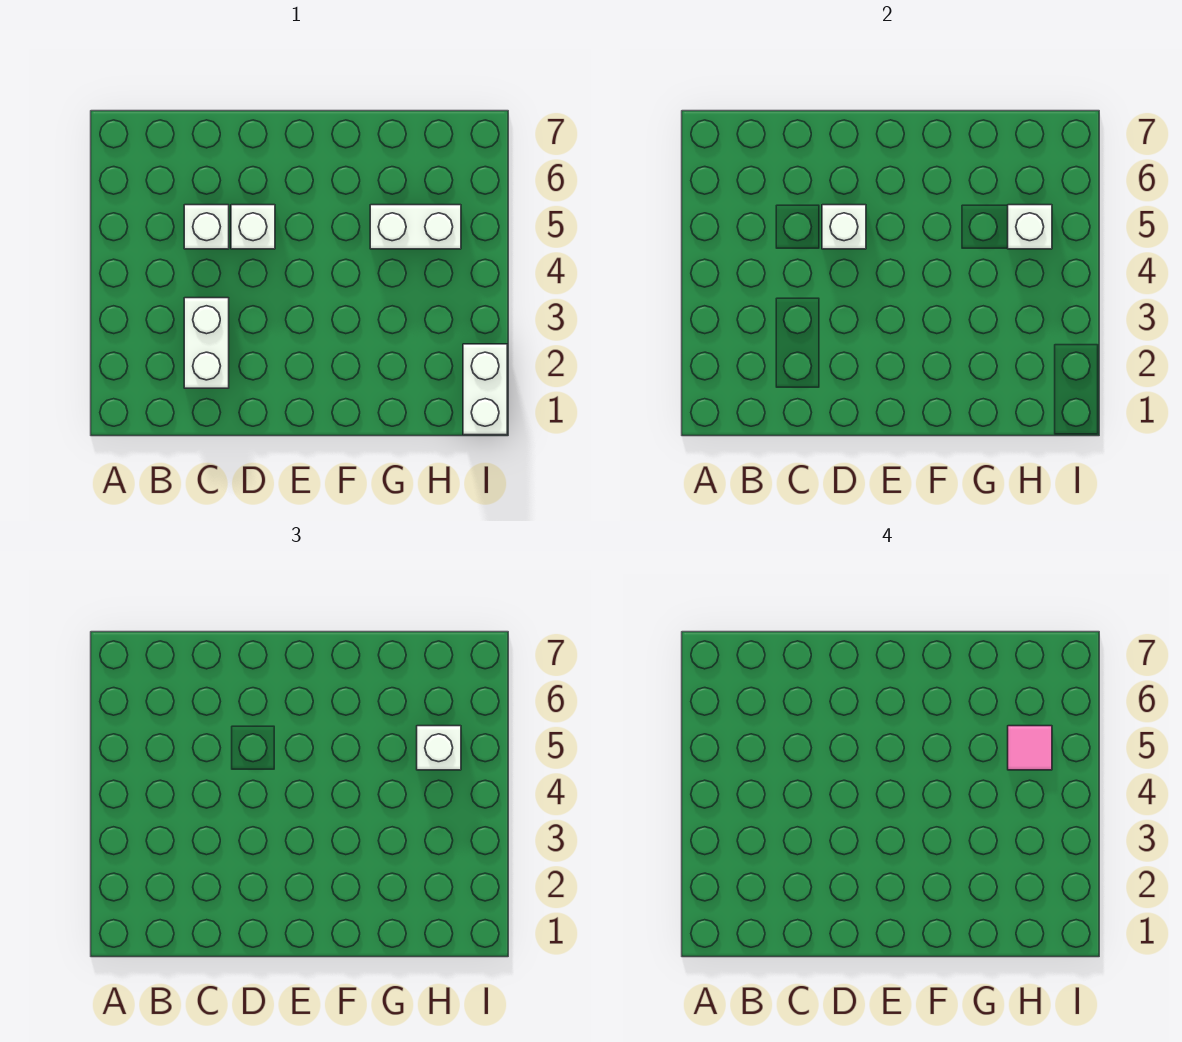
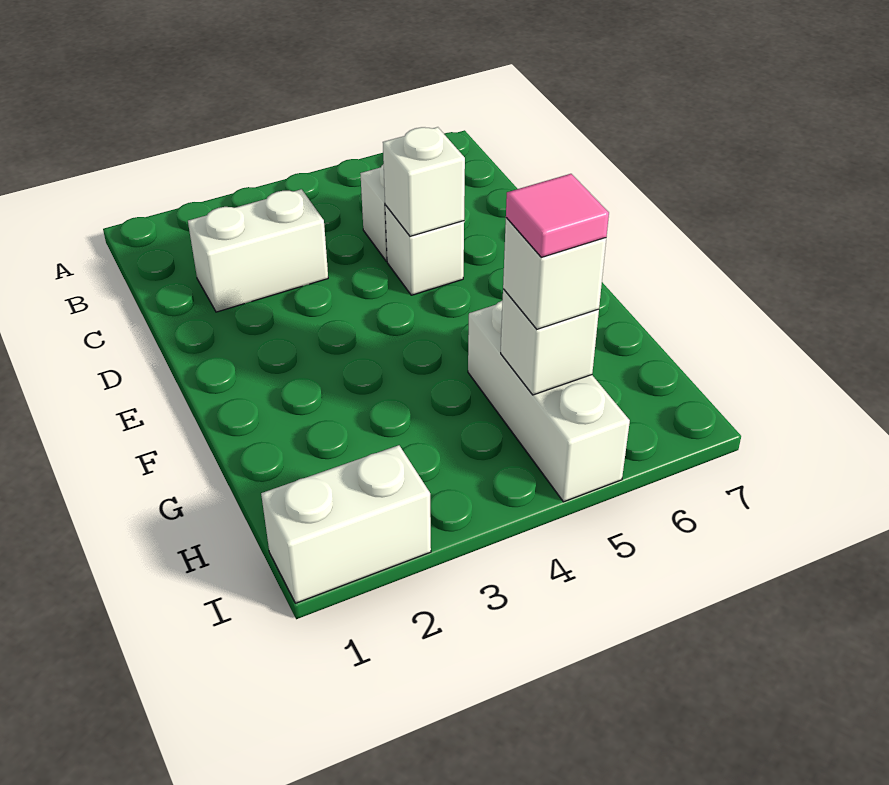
white 1x2 brick [370,205,461,249] -> white 1x3 brick [468,300,630,502]

